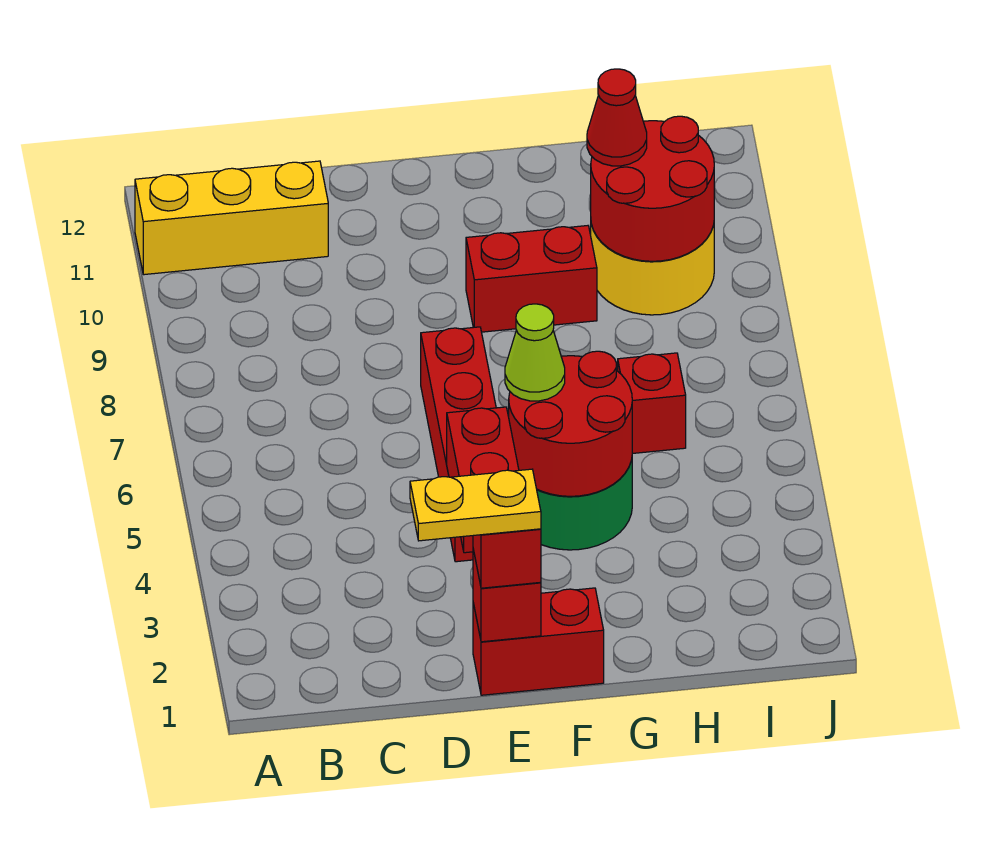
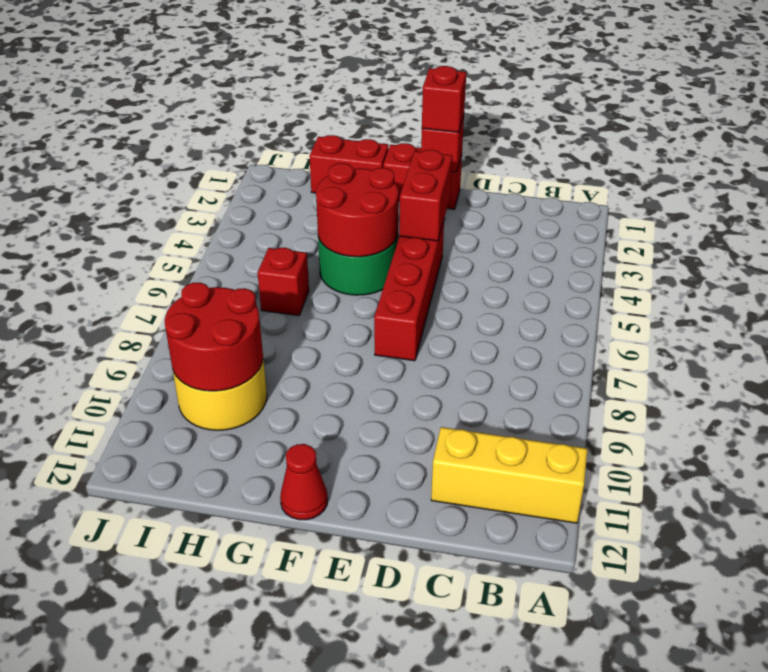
yellow 1x2 plate [410,469,541,541] -> none
lime 1x1 cone [505,304,565,401] -> none
red 1x2 brick [466,226,597,332] -> red 1x2 brick moved to [310,135,389,193]
red 1x1 cone [587,69,647,166] -> red 1x1 cone moved to [280,444,328,520]

